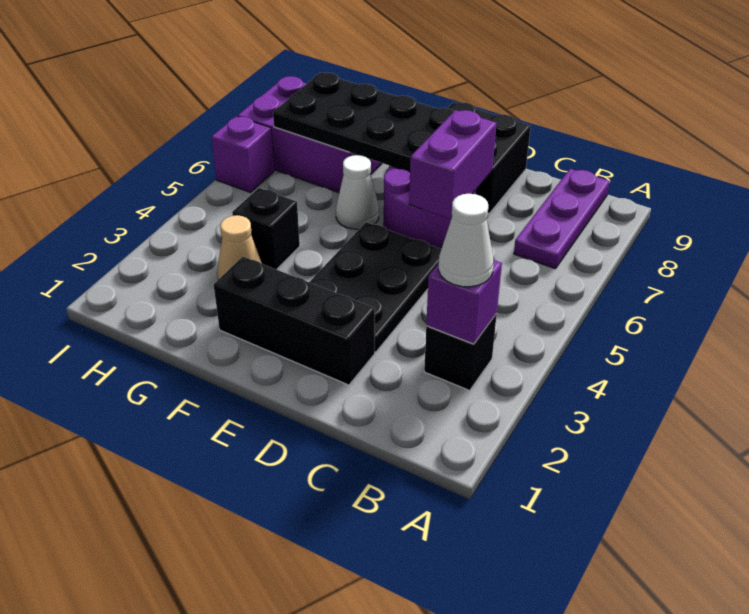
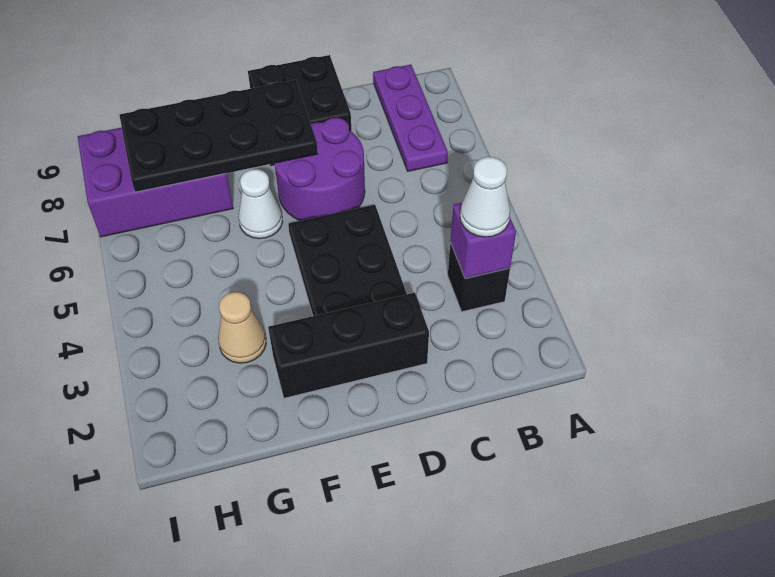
purple 1x2 brick [409,110,497,219] -> none
black 1x1 brick [232,188,300,270] -> none
purple 1x1 brick [211,116,274,192] -> none

